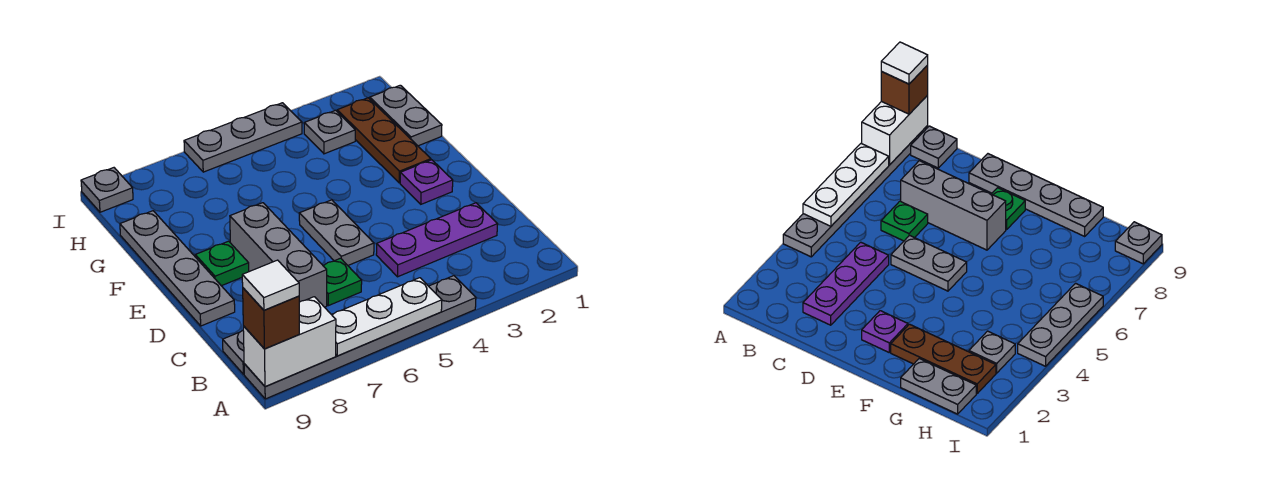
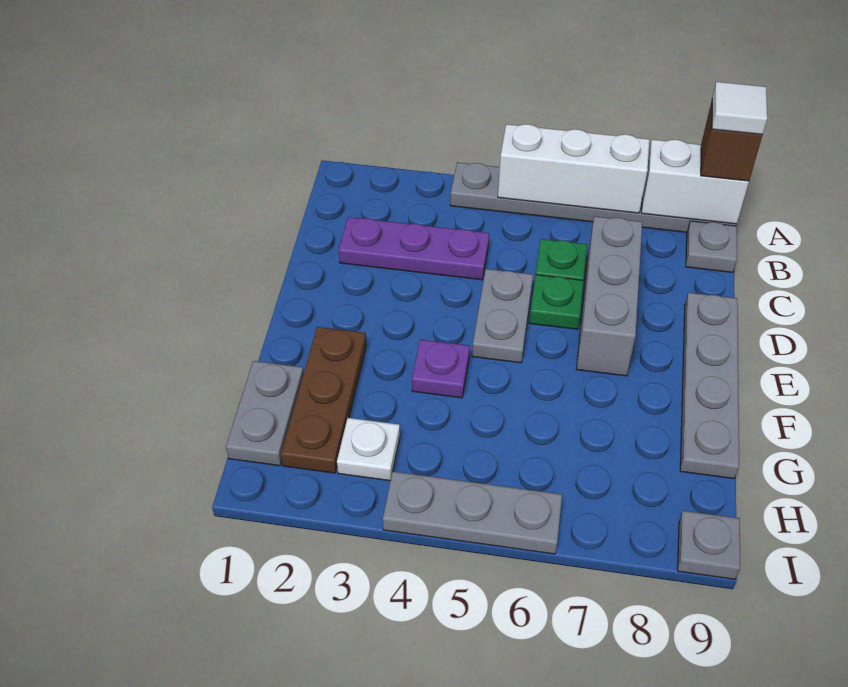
white 1x3 plate [331,278,442,356] -> white 1x3 brick [498,124,649,213]
purple 1x1 plate [400,160,453,204] -> purple 1x1 plate moved to [412,340,470,398]
green 1x1 plate [195,241,249,286] -> green 1x1 plate moved to [529,275,584,329]
grey 1x1 plate [304,110,355,154] -> white 1x1 plate [337,418,400,481]

